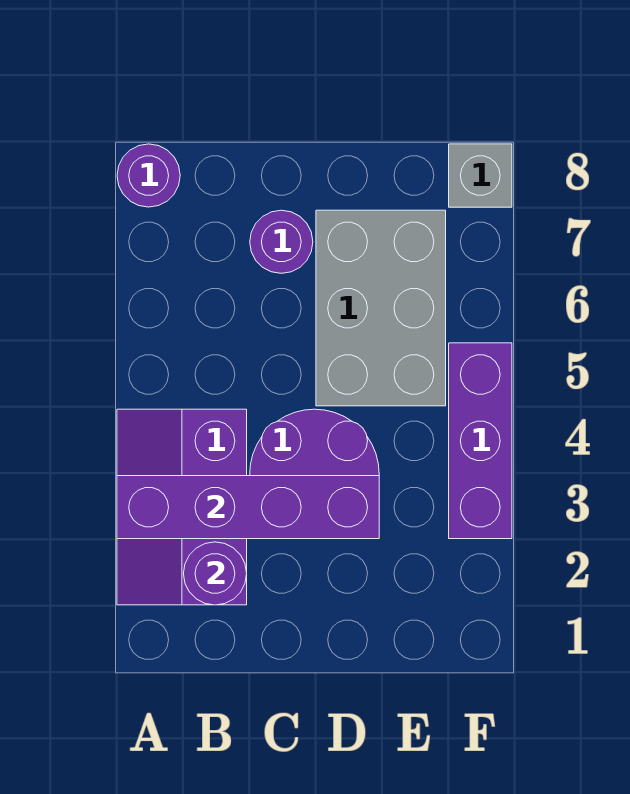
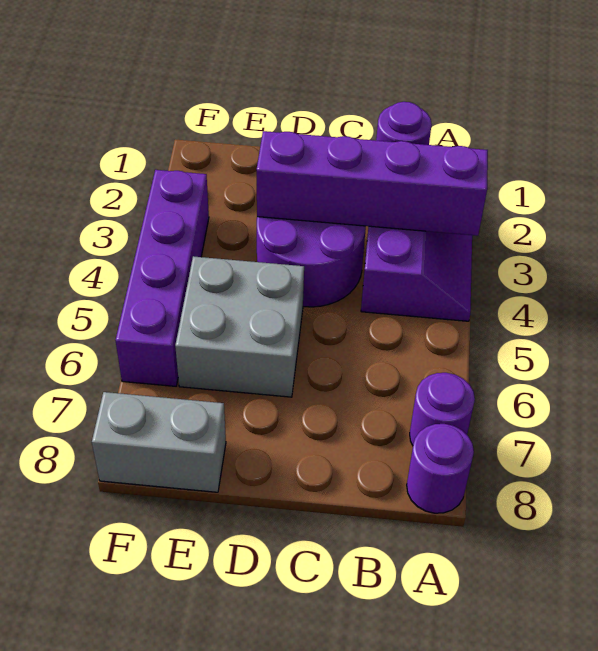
purple 1x1 round brick [250,210,313,273] -> purple 1x1 round brick moved to [410,373,475,445]
grey 2x3 brick [316,210,446,406] -> grey 2x2 brick [175,256,304,397]
purple 1x3 brick [449,343,512,539] -> purple 1x4 brick [115,170,209,386]
grey 1x1 brick [449,144,512,207] -> grey 1x2 brick [92,392,226,492]

